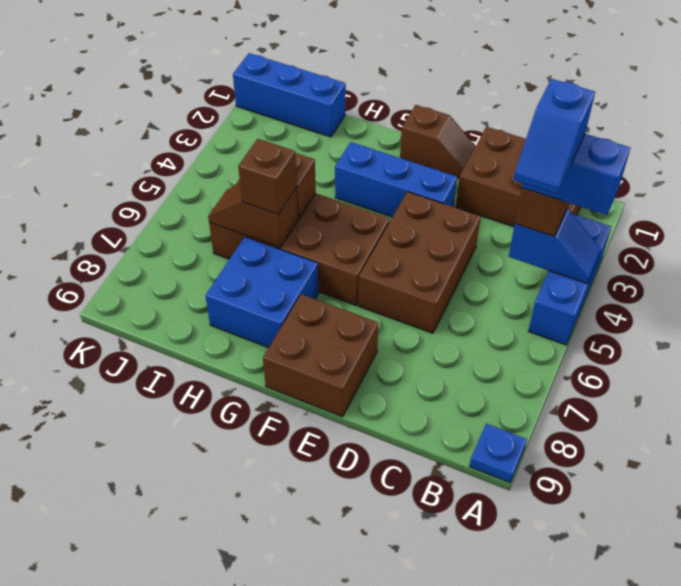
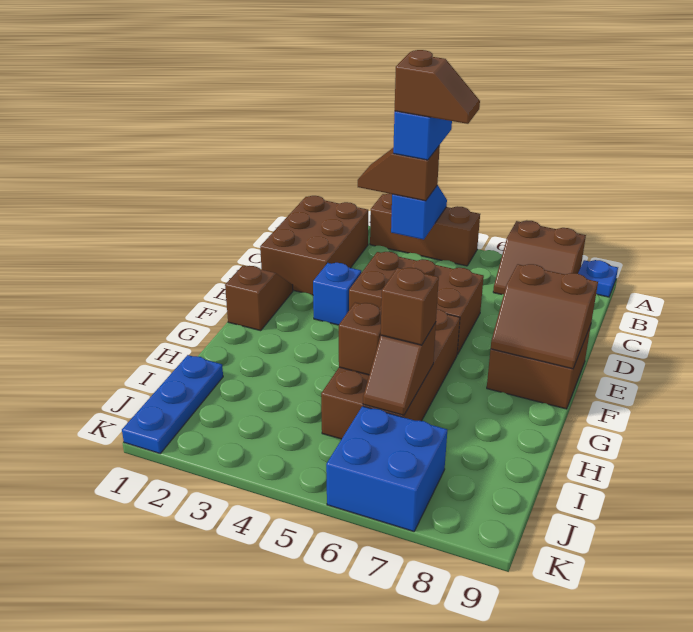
blue 1x3 brick [528,215,611,345] -> brown 1x3 brick [370,193,480,266]
none -> brown 2x2 slope [493,220,586,295]
blue 1x2 slope [513,79,595,194] -> brown 1x2 slope [395,50,480,124]
blue 1x3 brick [335,142,457,217] -> blue 1x1 brick [313,263,361,325]
none -> brown 2x2 slope [491,264,598,369]
blue 2x2 brick [206,237,318,348] -> blue 2x2 brick moved to [326,406,447,531]
blue 1x3 brick [233,53,346,137] -> blue 1x3 plate [122,355,223,453]

